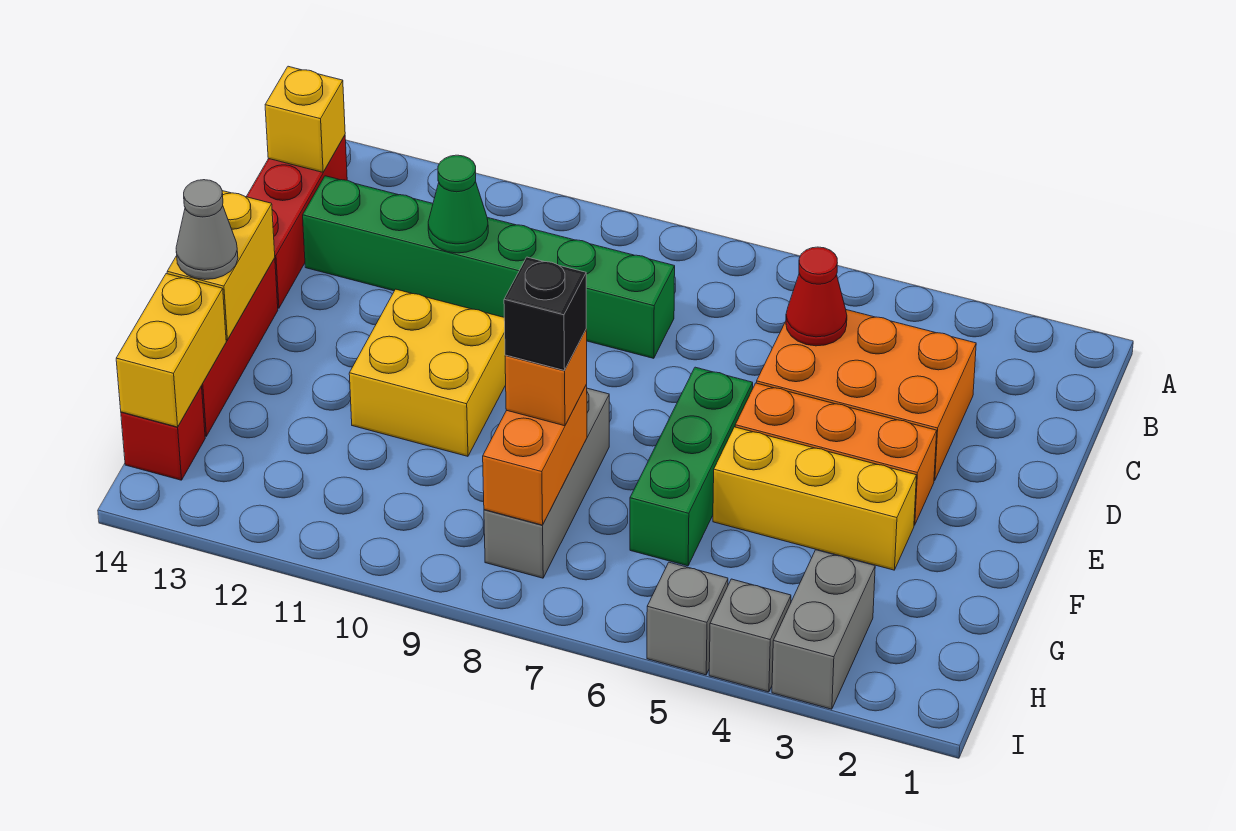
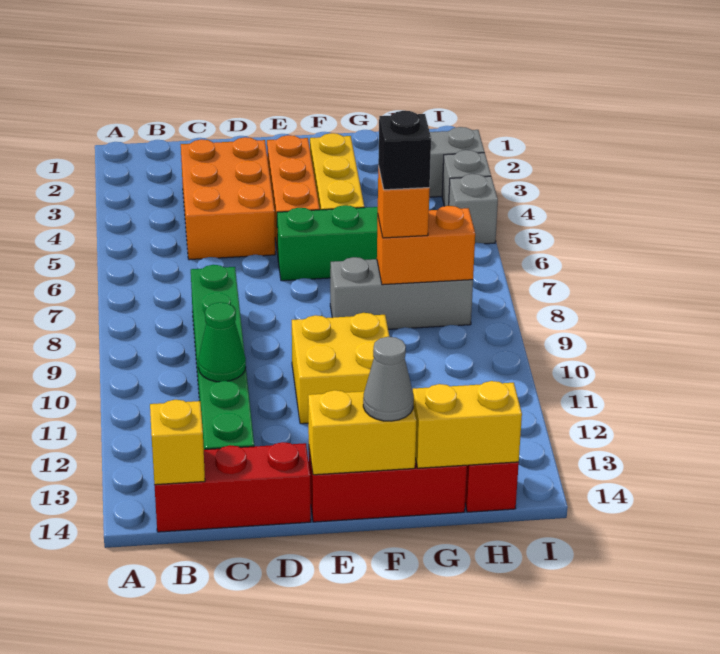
red 1x1 cone [786,247,847,346] -> none

